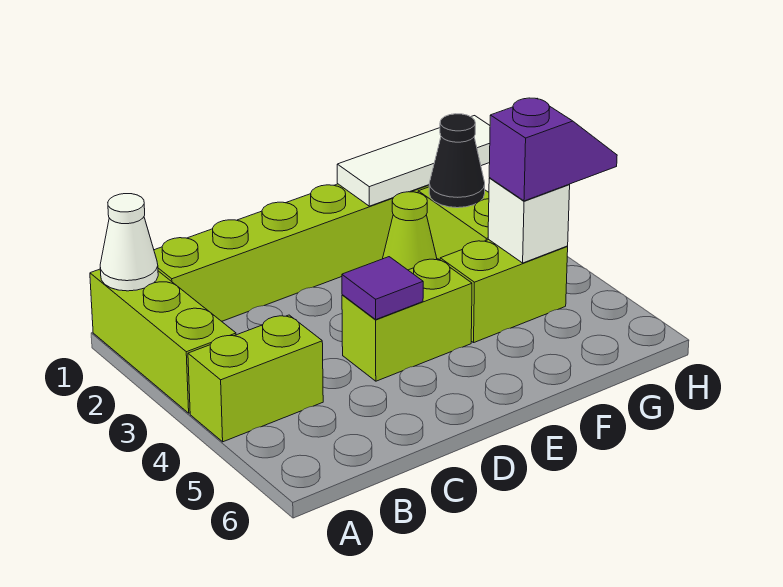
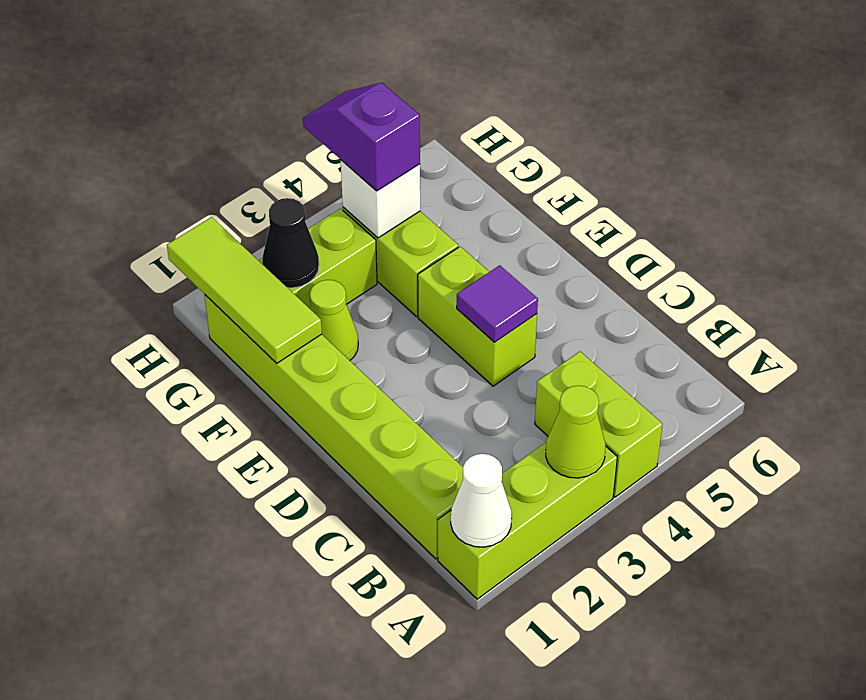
none -> lime 1x1 cone [546,385,606,478]
white 1x3 tile [337,116,490,206] -> lime 1x3 tile [167,217,322,363]

